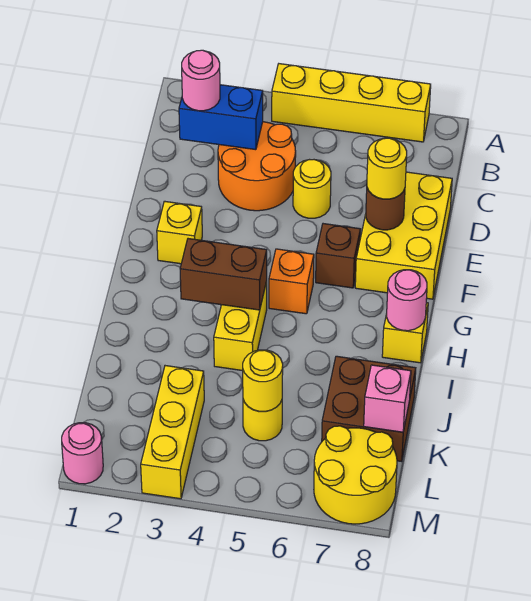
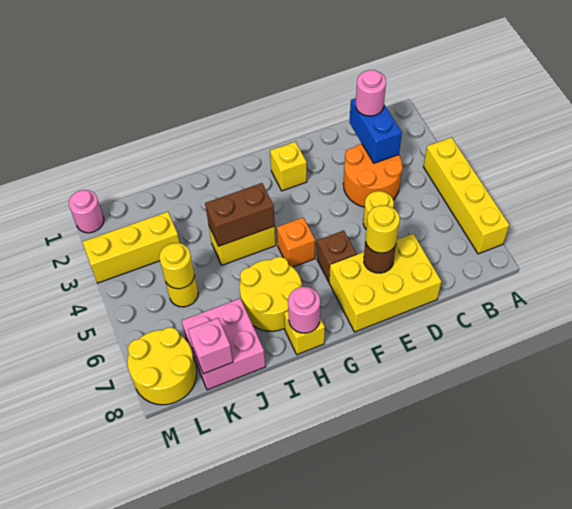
brown 1x2 brick [180,239,267,310] -> brown 1x2 brick turned to [205,183,275,246]
none -> yellow 2x2 round brick [240,257,302,331]
brown 2x2 brick [322,356,416,462] -> pink 2x2 brick [182,298,266,390]

